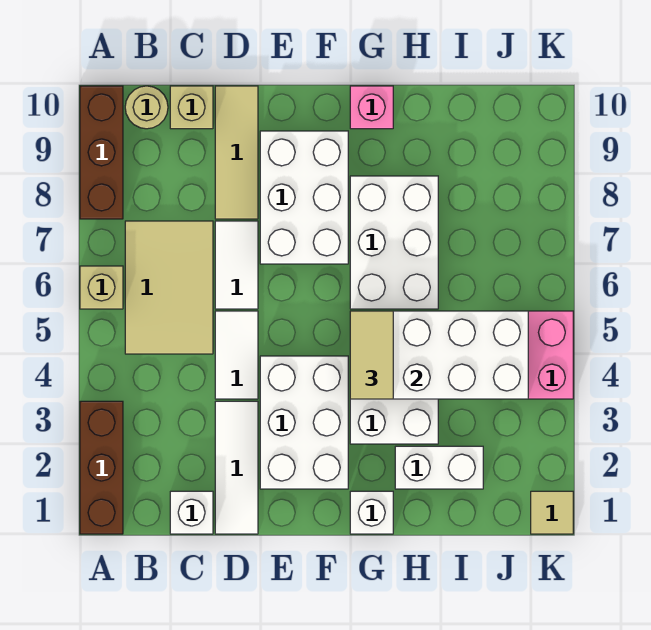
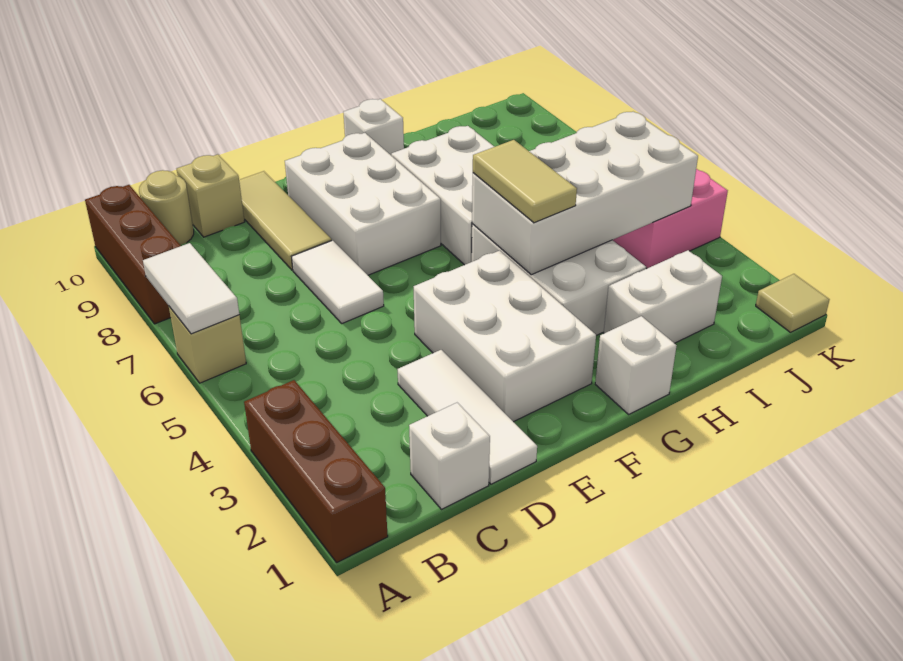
tan 2x3 tile [125,221,213,354] -> none
white 1x2 tile [215,311,258,399] -> white 1x2 tile moved to [143,243,239,334]
pink 1x1 brick [350,86,393,129] -> white 1x1 brick [343,99,404,155]

